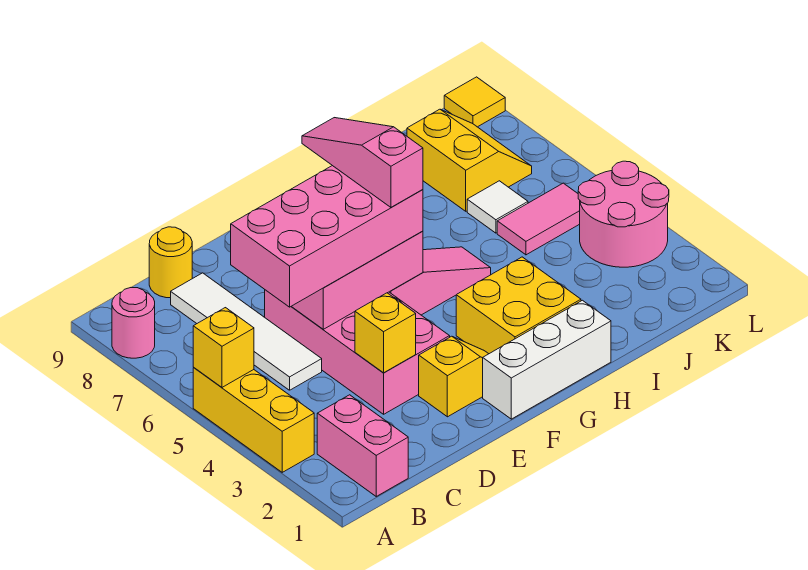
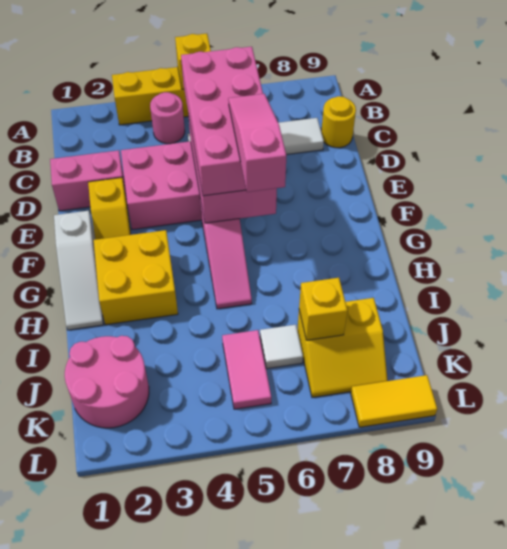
pink 1x1 round brick [112,288,155,358] -> pink 1x1 round brick moved to [150,92,185,144]
pink 1x2 brick [317,395,408,496] -> pink 1x2 brick moved to [50,150,126,211]
yellow 1x1 brick [355,293,416,373] -> yellow 1x1 brick moved to [299,278,348,340]
white 1x3 brick [483,300,611,419] -> white 1x3 slope [54,211,103,330]
pink 1x3 slope [302,118,423,207] -> pink 1x3 slope turned to [228,94,286,192]
pink 2x2 round brick [578,161,669,267] -> pink 2x2 round brick moved to [65,336,149,428]
yellow 1x1 tile [444,77,505,127] -> yellow 1x2 tile [351,375,437,427]

